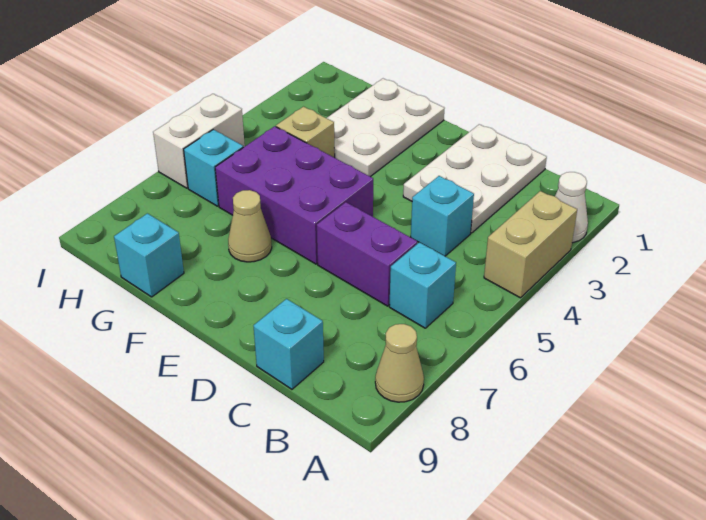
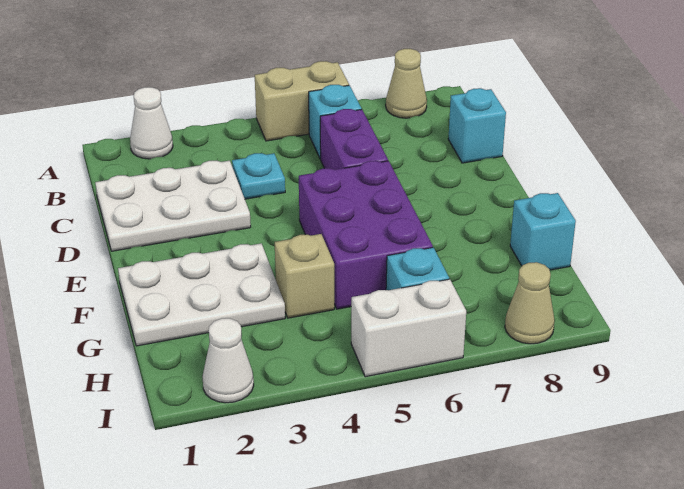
tan 1x2 brick [484,191,577,298] -> tan 1x2 brick moved to [255,61,349,141]
cyan 1x1 brick [411,176,474,256] -> cyan 1x1 plate [232,153,285,199]
tan 1x1 cone [228,190,272,262] -> tan 1x1 cone moved to [505,262,555,344]
none -> white 1x1 cone [202,318,254,403]

